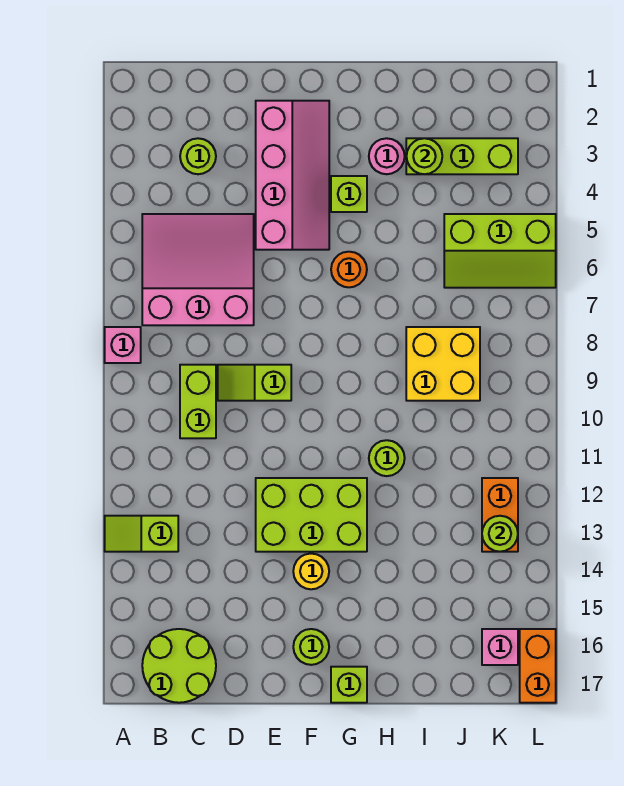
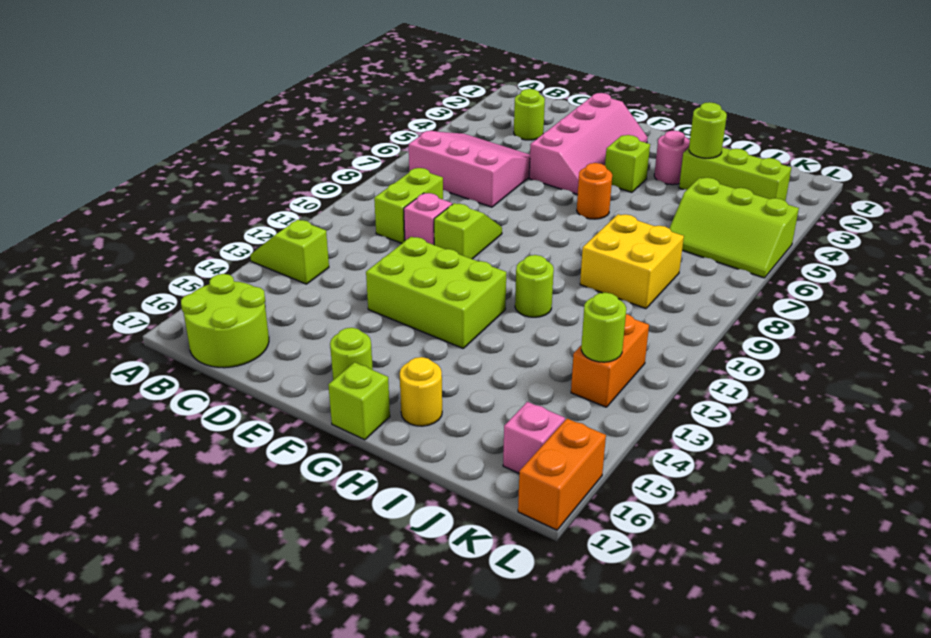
pink 1x1 brick [105,327,141,363] -> pink 1x1 brick moved to [404,193,452,245]
lime 1x2 slope [218,365,291,401] -> lime 1x2 slope turned to [434,203,502,259]
yellow 1x1 round brick [293,554,329,589] -> yellow 1x1 round brick moved to [400,357,442,426]

